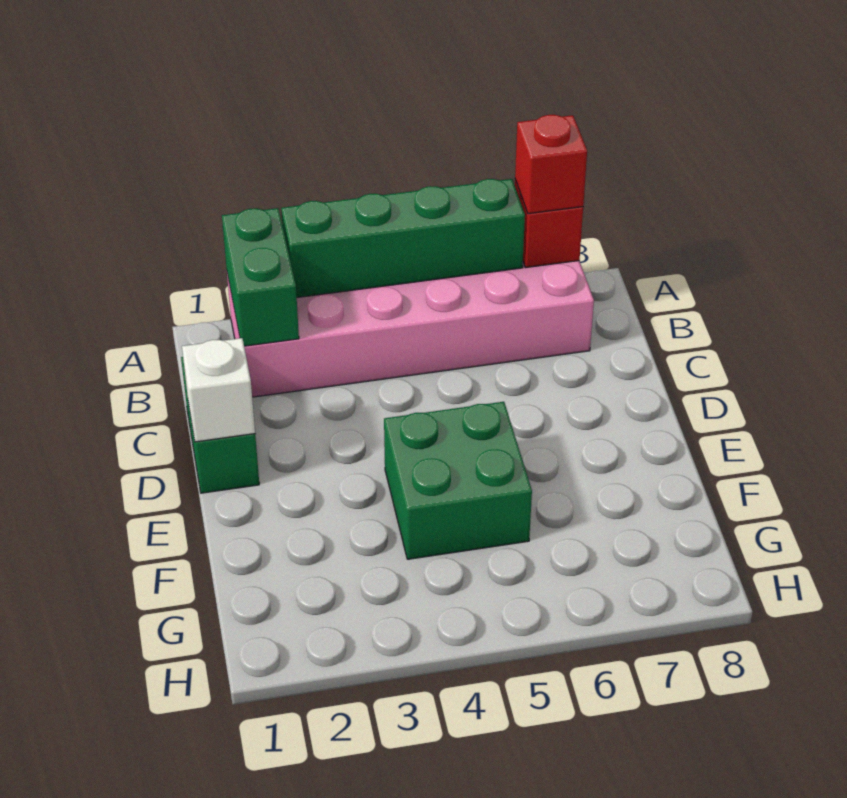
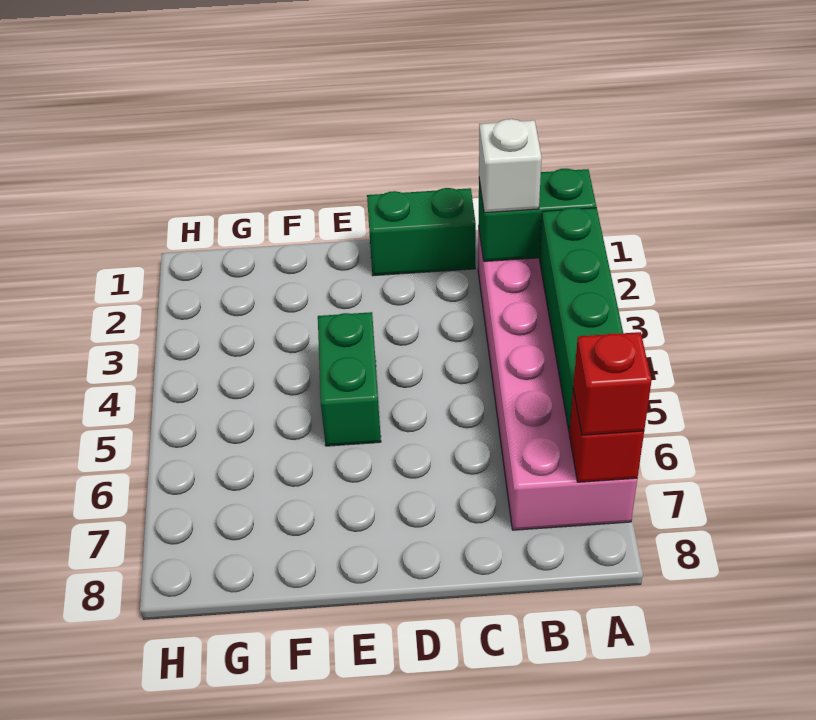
white 1x1 brick [182,338,255,442] -> white 1x1 brick moved to [479,119,542,213]
green 2x2 brick [384,402,532,559] -> green 1x2 brick [318,312,381,446]

